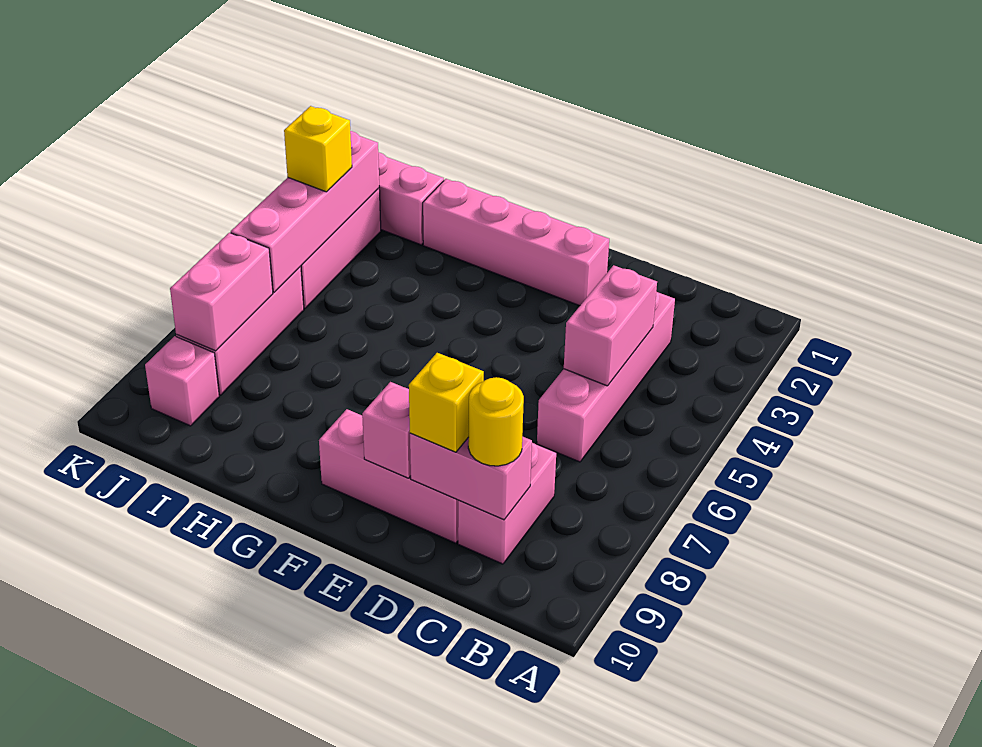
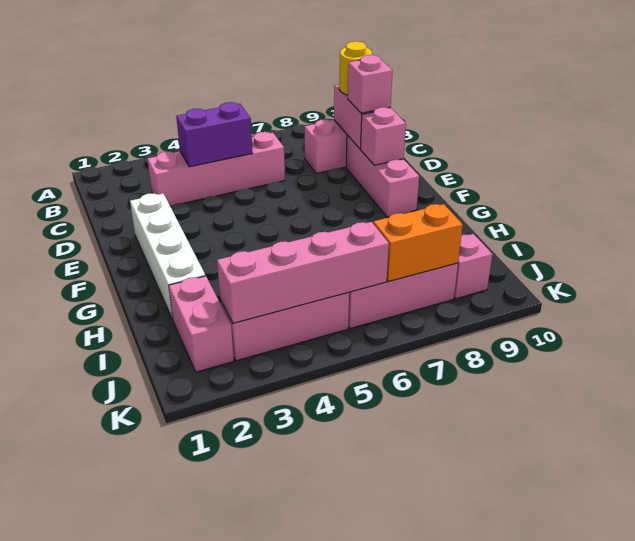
pink 1x2 brick [564,265,657,386] -> purple 1x2 brick [176,102,253,167]
yellow 1x1 brick [409,353,484,452] -> pink 1x1 brick [348,55,393,113]
pink 1x4 brick [423,179,609,306] -> white 1x4 brick [130,193,206,320]
yellow 1x1 brick [284,106,352,192] -> none
pink 1x2 brick [170,233,273,351] -> orange 1x2 brick [373,204,463,282]

